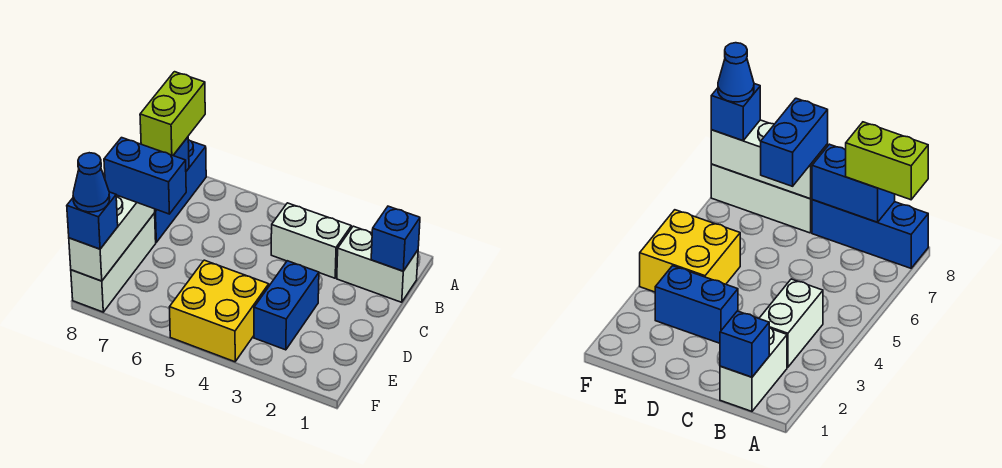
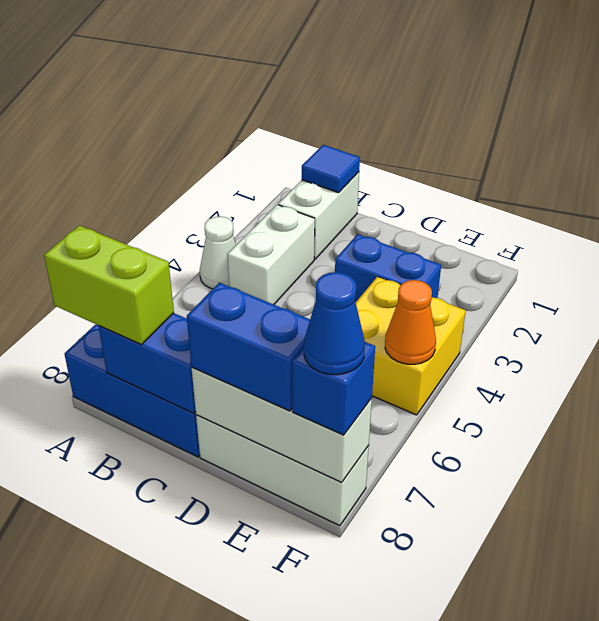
none -> white 1x1 cone [200,217,236,289]
blue 1x1 brick [371,206,420,271] -> blue 1x1 tile [302,145,360,193]
blue 1x2 brick [104,138,186,214] -> blue 1x2 brick turned to [187,283,310,411]
none -> orange 1x1 cone [385,280,436,364]

